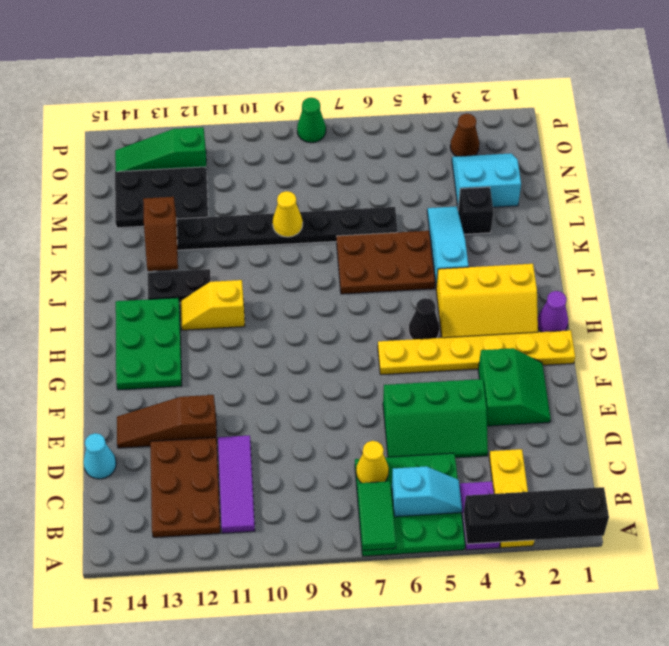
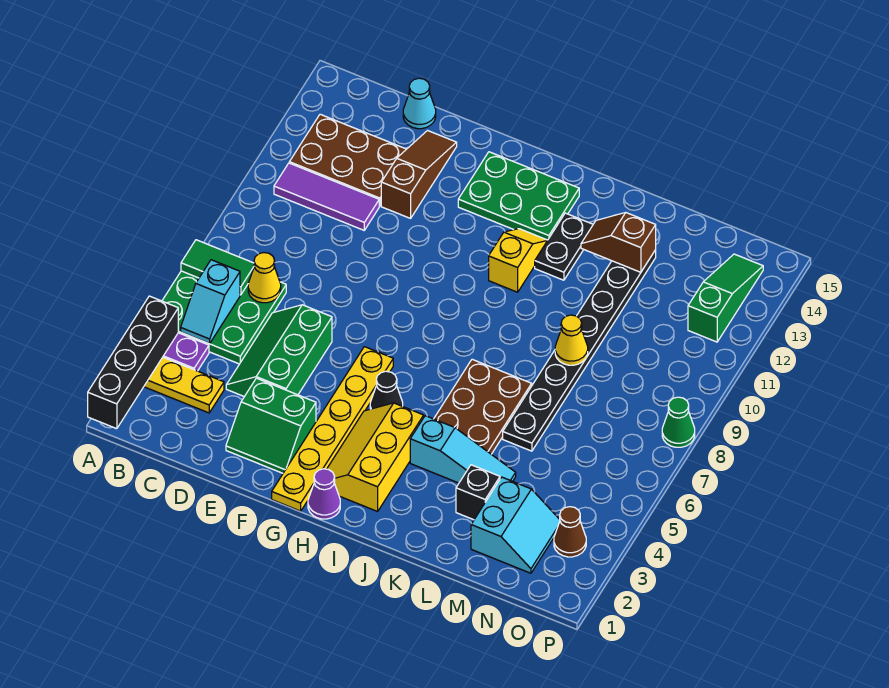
black 2x3 plate [115,167,208,228] -> none

